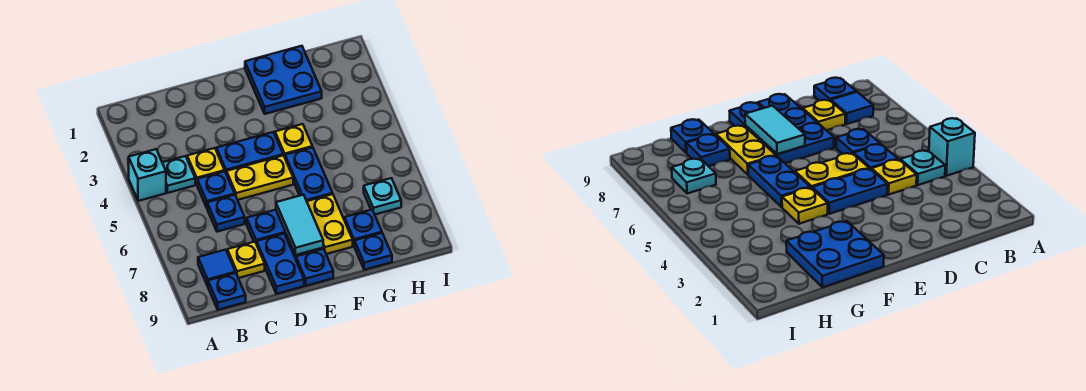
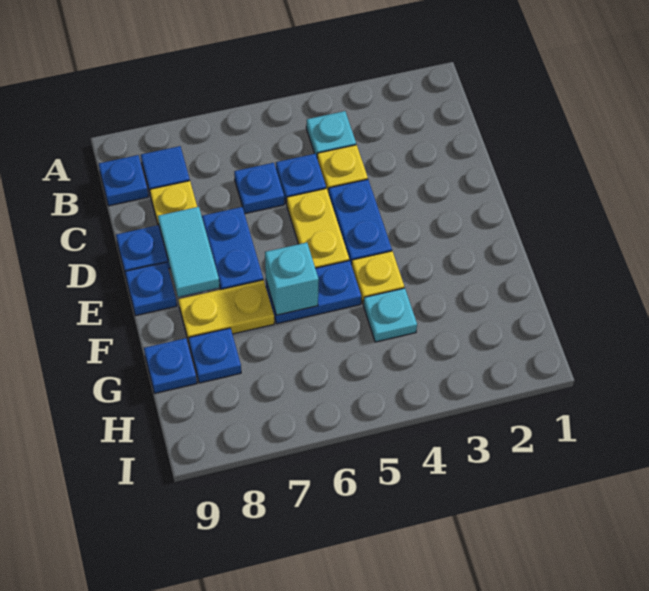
cyan 1x1 brick [129,149,166,201] -> cyan 1x1 brick moved to [265,243,319,315]
cyan 1x2 tile [276,195,323,255] -> cyan 1x2 tile turned to [158,207,220,297]
blue 2x2 plate [245,46,322,114] -> none
cyan 1x1 plate [364,178,401,215] -> cyan 1x1 plate moved to [363,288,417,342]

